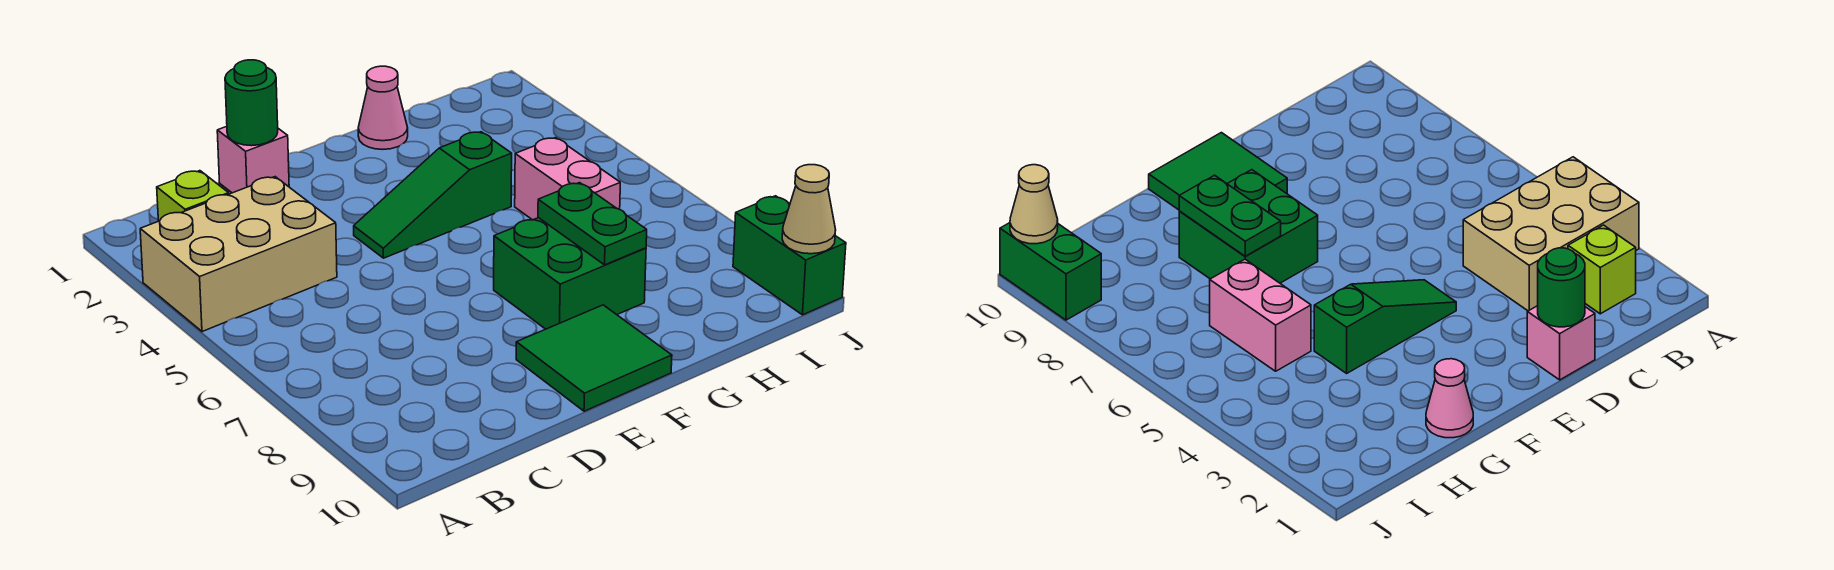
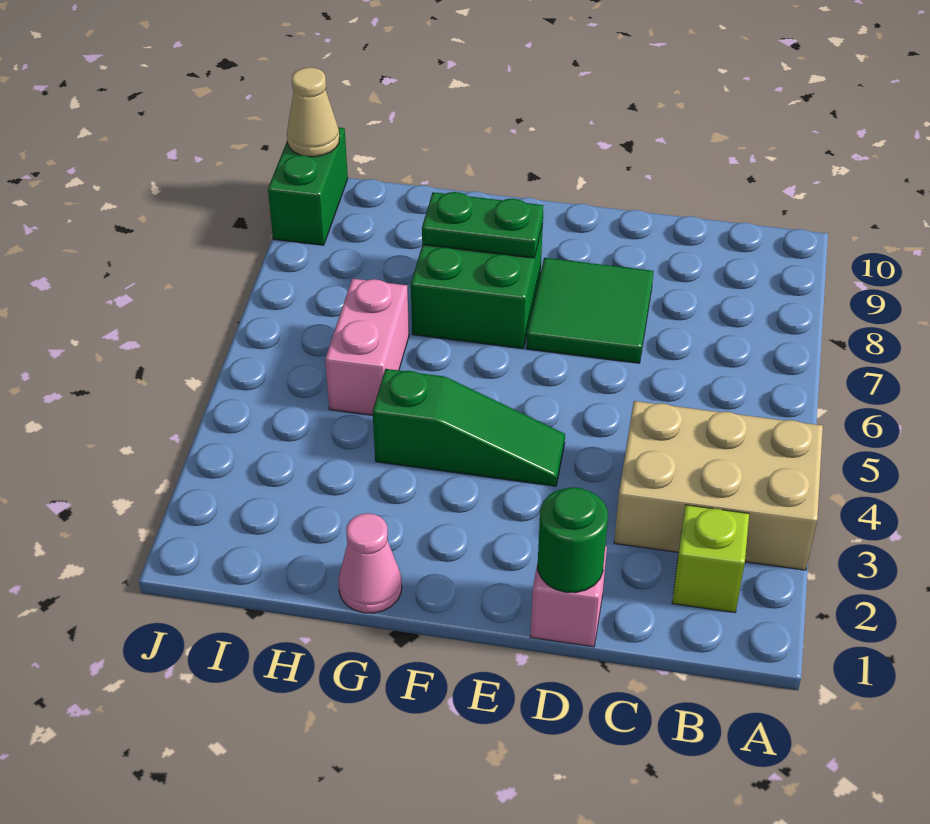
green 2x2 tile [516,305,672,411] -> green 2x2 tile moved to [526,258,654,363]
green 1x2 plate [538,183,647,265] -> green 1x2 plate turned to [422,192,544,258]

